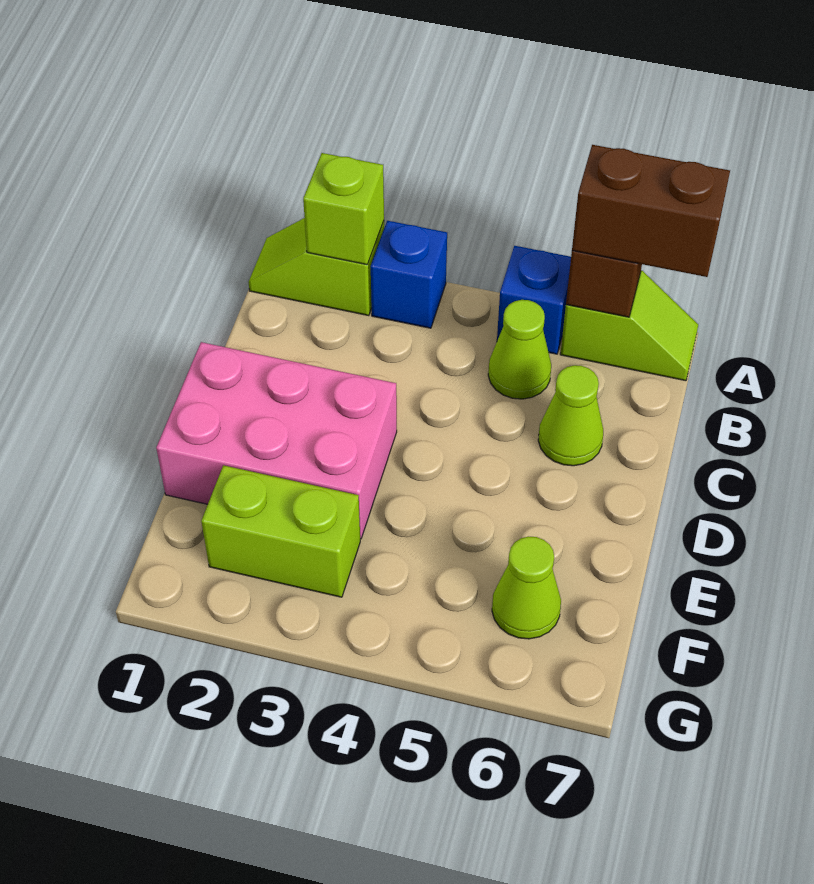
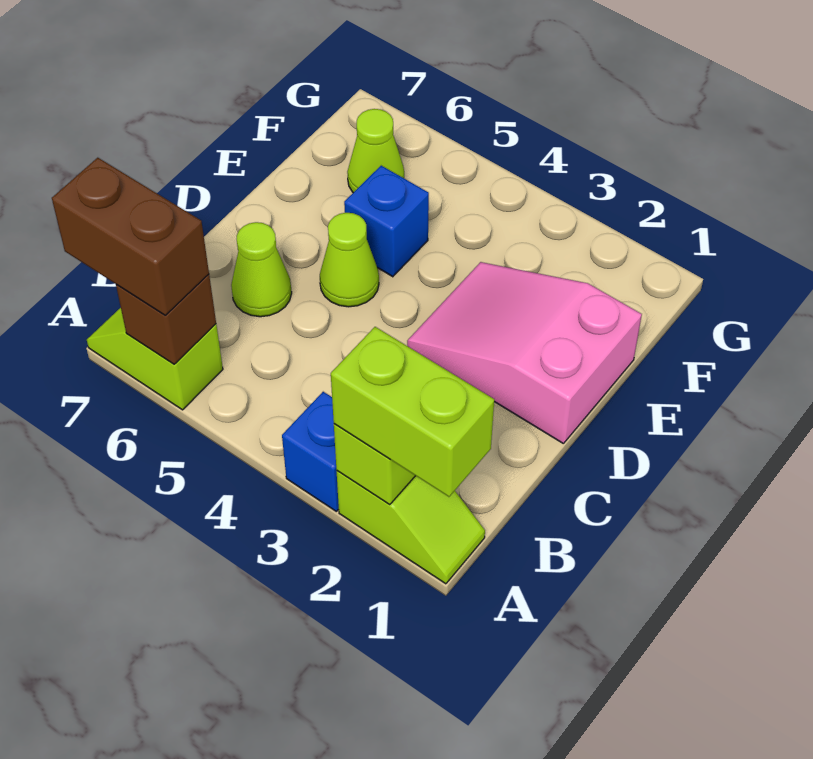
blue 1x1 brick [497,246,571,354] -> blue 1x1 brick moved to [344,166,429,277]
lime 1x1 cone [488,300,551,399] -> lime 1x1 cone moved to [320,213,379,307]
pink 2x3 brick [156,342,397,539] -> pink 2x3 slope [407,262,642,443]
lime 1x2 brick [201,465,360,597] -> lime 1x2 brick moved to [331,327,494,497]

